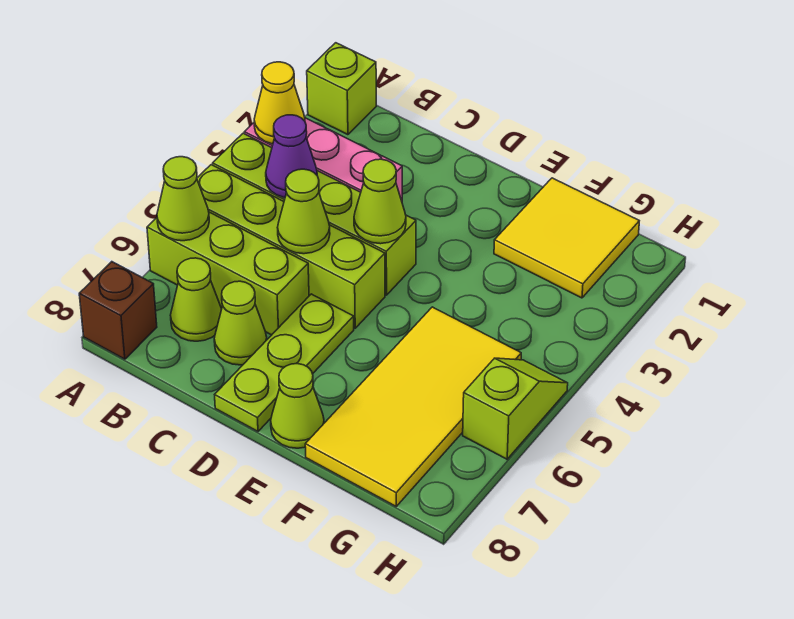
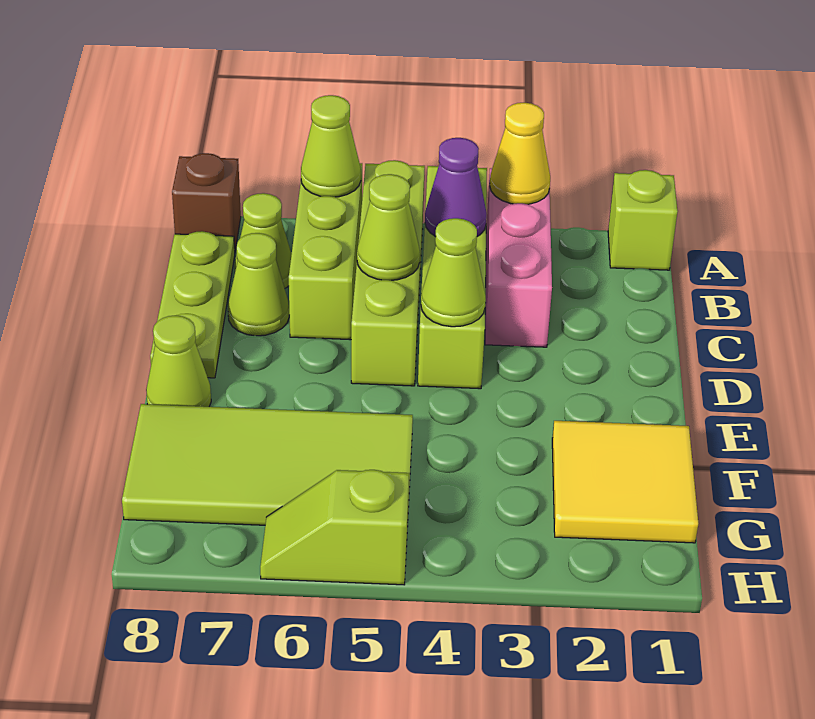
lime 1x3 plate [215,294,354,431] -> lime 1x3 plate turned to [150,231,235,378]
yellow 2x4 tile [305,307,521,506] -> lime 2x4 tile [122,404,413,527]
lime 1x2 slope [463,358,568,459] -> lime 1x2 slope turned to [260,470,409,585]

